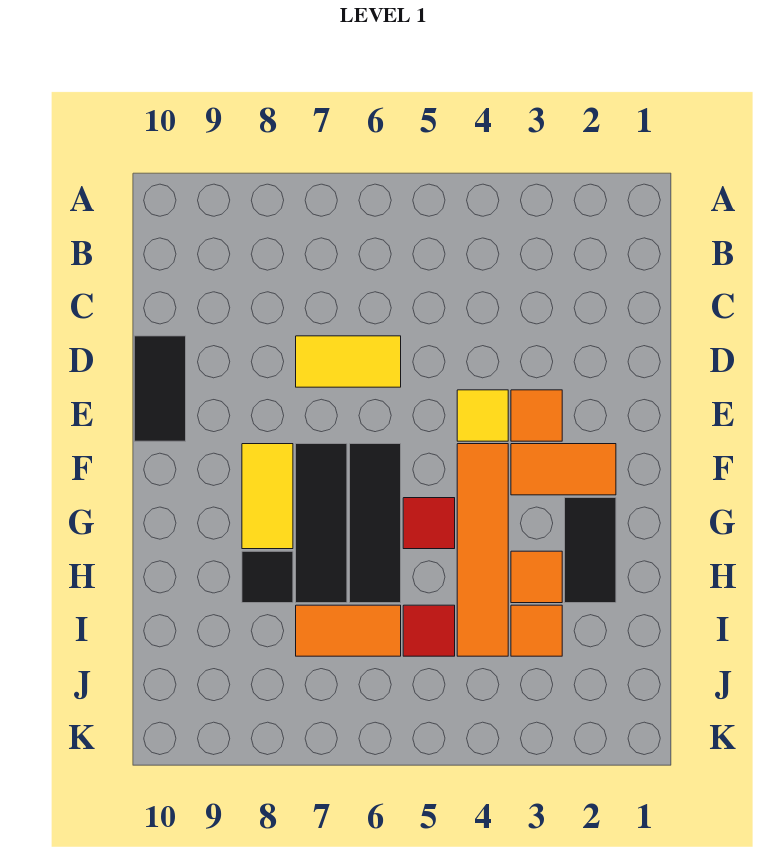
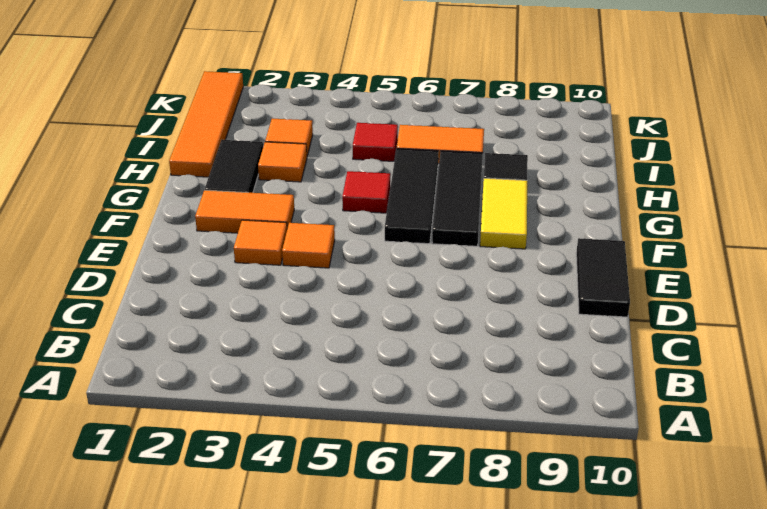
yellow 1x2 tile [296,336,401,387] -> none
yellow 1x1 tile [457,390,508,441] -> orange 1x1 tile [282,223,335,268]
orange 1x4 tile [457,444,508,656] -> orange 1x4 tile moved to [169,71,243,177]

